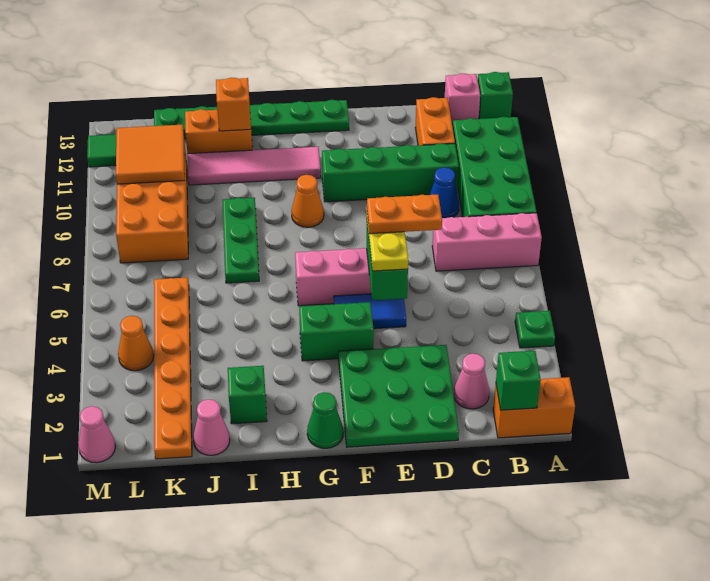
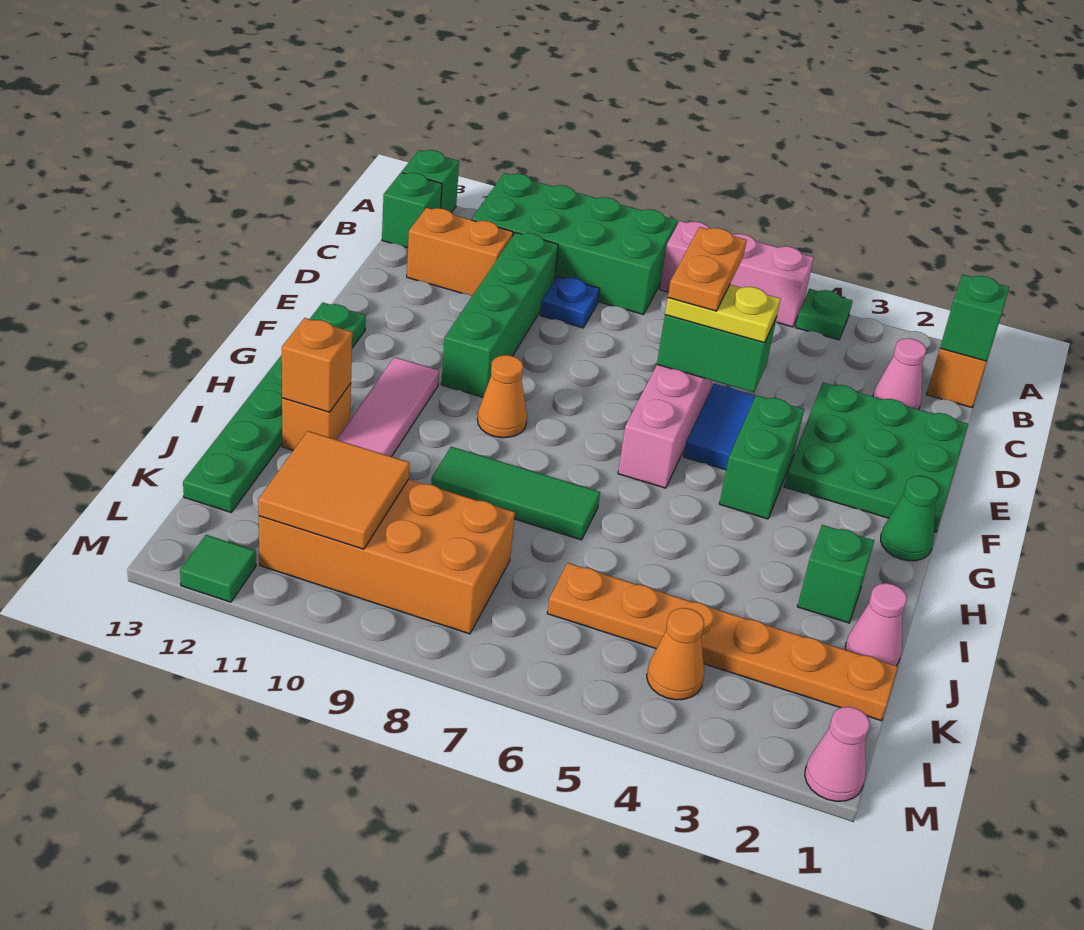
pink 1x3 brick [432,213,542,271] -> pink 1x3 brick turned to [660,221,814,327]
pink 1x1 brick [445,74,480,125] -> green 1x1 brick [382,172,442,248]
blue 1x1 cone [430,167,459,218] -> blue 1x1 plate [540,276,600,328]
green 1x3 plate [222,198,259,283] -> green 1x3 tile [431,447,600,540]
orange 1x2 brick [185,109,252,154] -> orange 1x1 brick [282,383,351,450]

